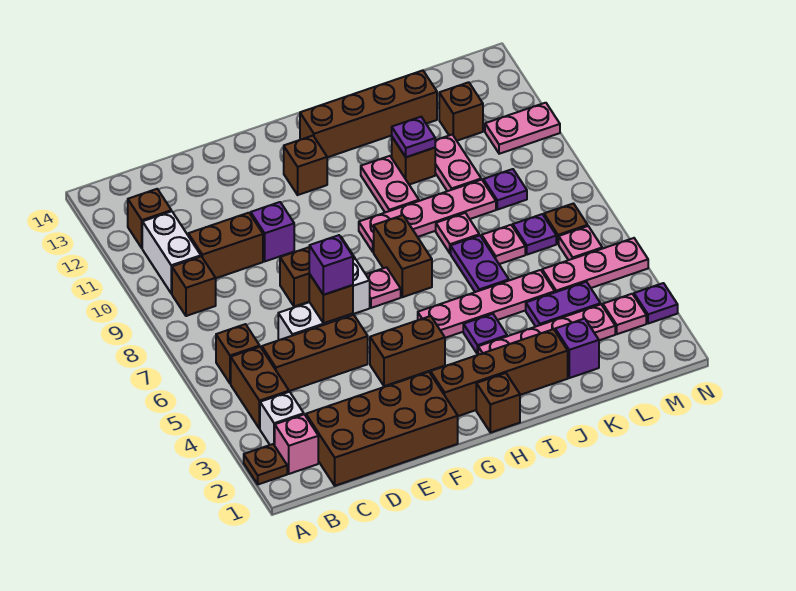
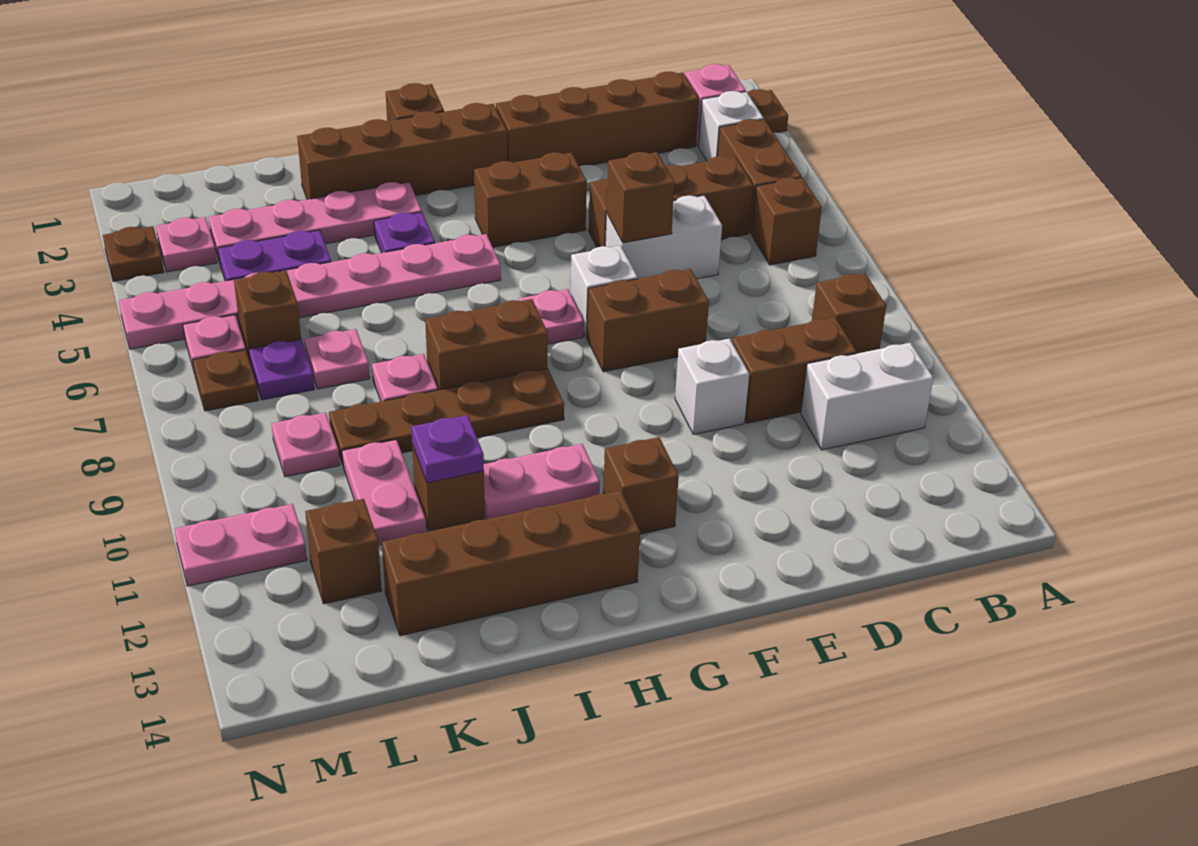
white 1x2 brick [142,211,201,293] -> white 1x2 brick turned to [801,343,933,450]
brown 1x1 brick [128,189,171,248] -> brown 1x1 brick moved to [234,271,301,361]
brown 2x4 brick [306,372,458,486] -> brown 1x4 brick [496,72,699,166]
purple 1x1 brick [309,235,353,295] -> none
purple 1x1 brick [251,202,294,261] -> white 1x1 brick [675,339,749,434]
brown 1x2 brick [374,215,432,297] -> brown 1x2 brick turned to [425,299,548,390]
pink 1x4 plate [359,180,496,252] -> brown 1x4 plate [329,369,564,465]
pink 1x2 plate [361,156,419,212] -> pink 1x2 plate turned to [484,444,600,519]
purple 1x2 plate [451,235,509,292] -> none
purple 1x1 brick [555,319,599,378] -> none
purple 1x1 plate [483,169,527,210] -> pink 1x1 plate [272,413,340,477]
purple 1x1 plate [634,283,678,324] -> brown 1x1 plate [103,226,164,281]

